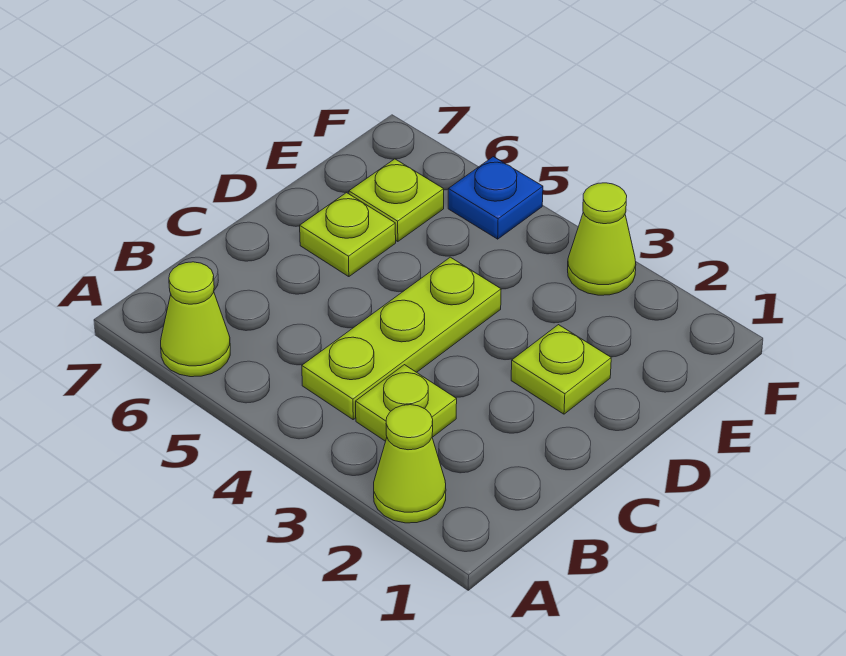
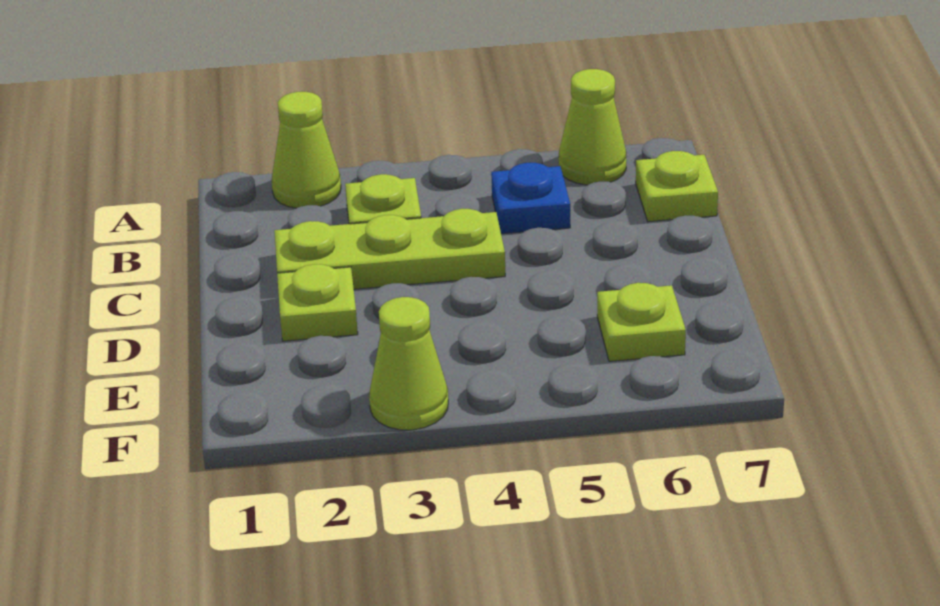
lime 1x3 plate [302,257,501,419] -> lime 1x3 plate turned to [274,209,505,289]
lime 1x1 plate [300,193,396,277] -> lime 1x1 plate moved to [636,151,718,222]
blue 1x1 plate [448,157,543,239] -> blue 1x1 plate moved to [491,163,570,234]

